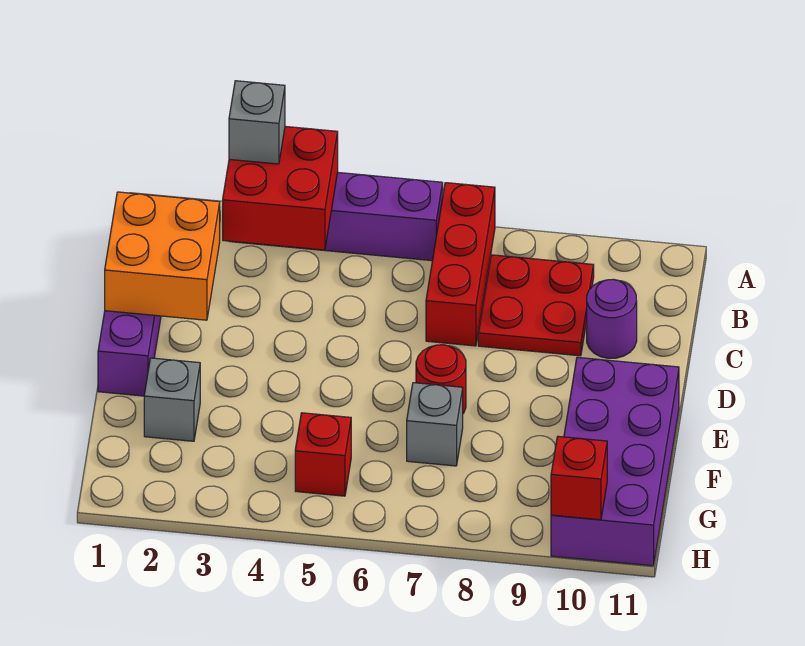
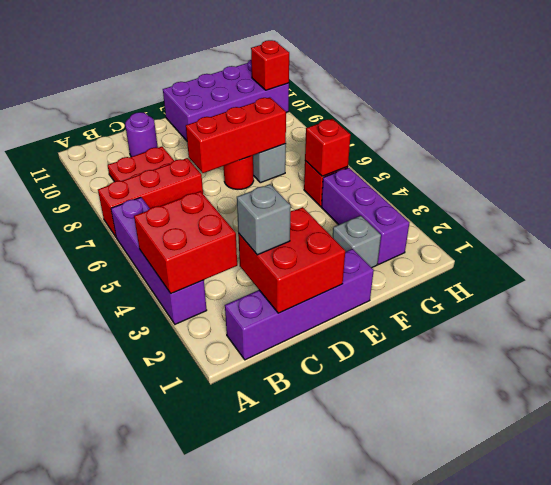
grey 1x1 brick [229,81,285,164] -> grey 1x1 brick moved to [237,184,291,255]
orange 2x2 brick [105,192,220,320] -> red 2x2 brick [238,207,345,313]
none -> red 1x3 brick [186,97,286,173]
none -> purple 1x3 brick [321,168,409,264]
none -> red 1x1 brick [305,119,351,176]

